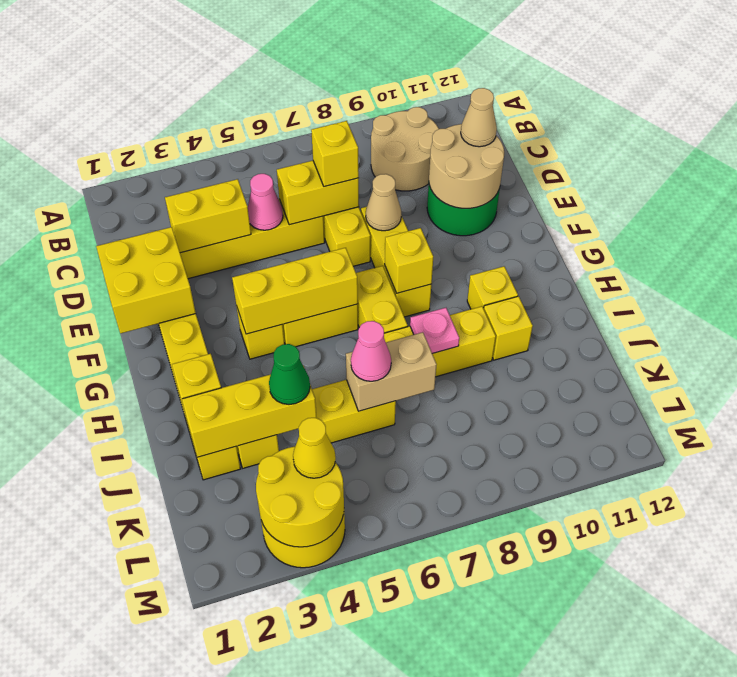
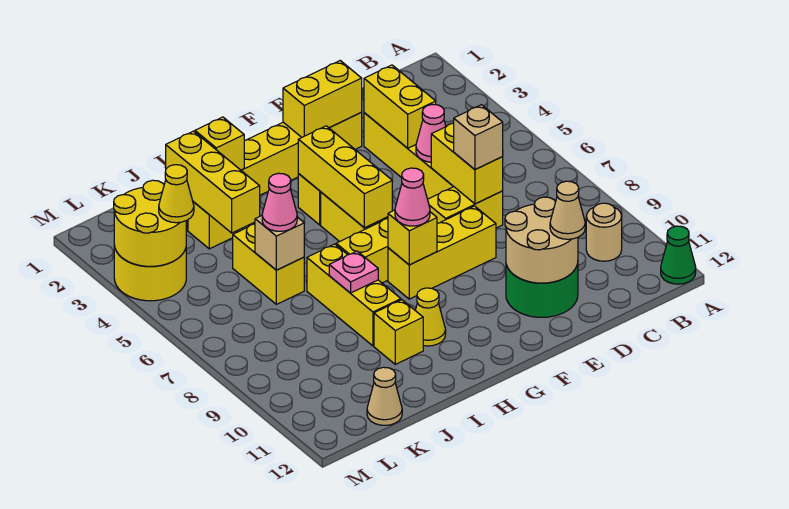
tan 2x2 round brick [371,107,439,191] -> tan 1x1 round brick [586,203,622,261]
yellow 1x1 brick [311,121,359,187] -> tan 1x1 brick [454,105,503,170]
yellow 2x2 brick [96,227,196,334] -> yellow 1x2 brick [283,61,362,137]
tan 1x1 cone [366,174,402,231] -> tan 1x1 cone moved to [367,367,402,425]
none -> pink 1x1 cone [395,168,430,226]
yellow 1x1 brick [467,266,518,309] -> yellow 1x1 cone [415,288,446,346]
green 1x1 cone [269,344,310,404] -> green 1x1 cone moved to [661,226,696,284]
tan 1x2 brick [346,332,437,411] -> tan 1x1 brick [255,216,304,270]

